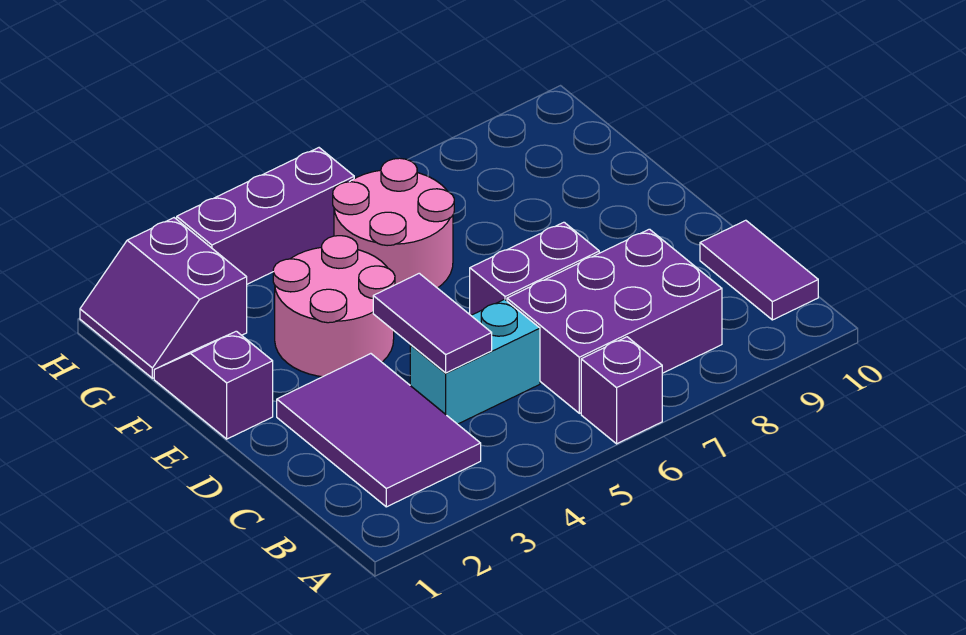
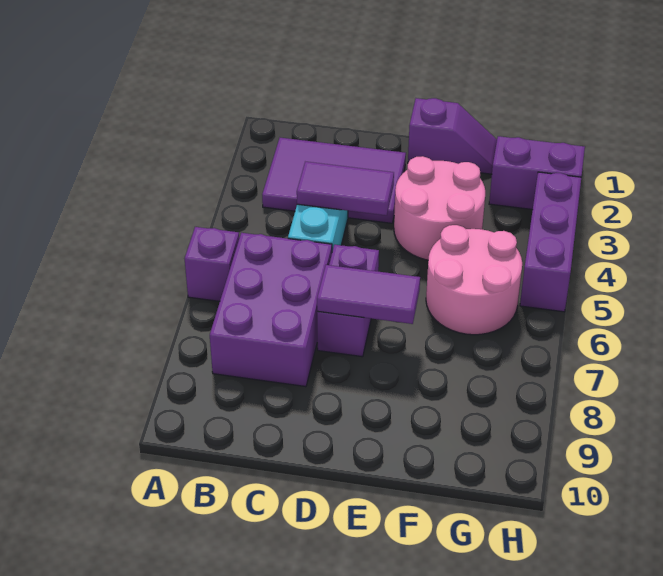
purple 1x2 tile [700,220,818,320] -> purple 1x2 tile moved to [317,265,420,324]

